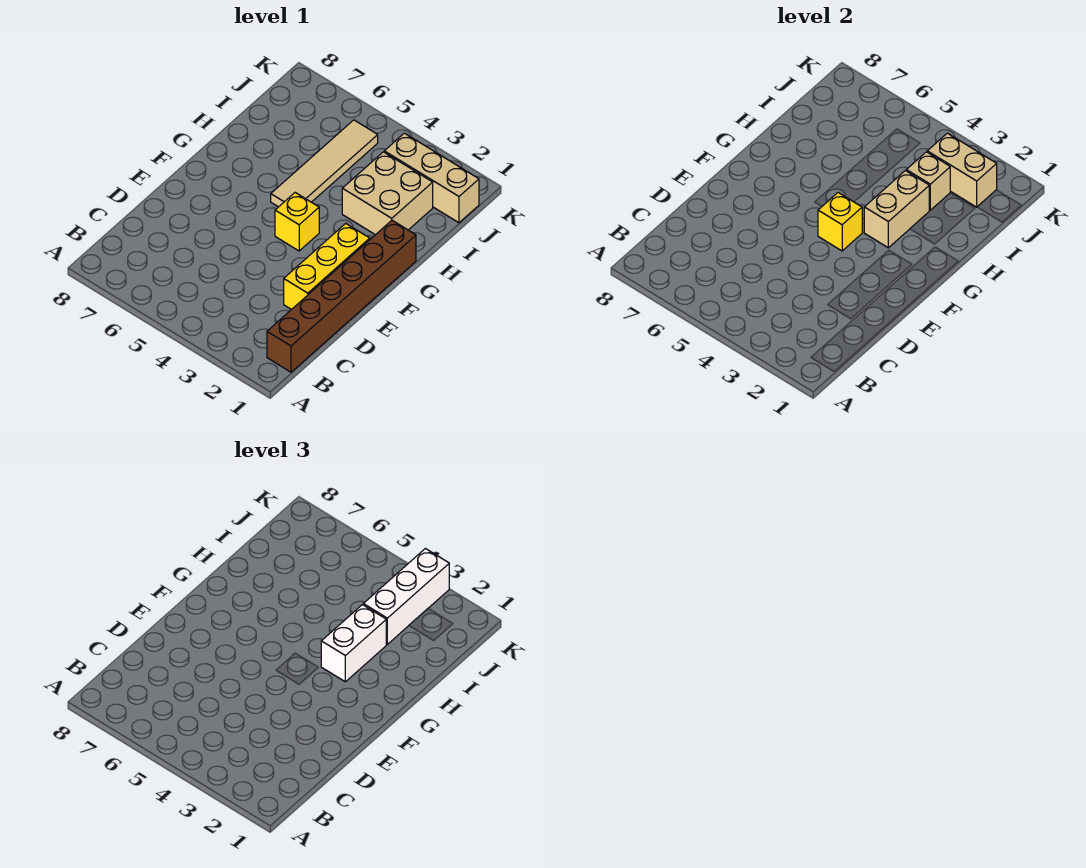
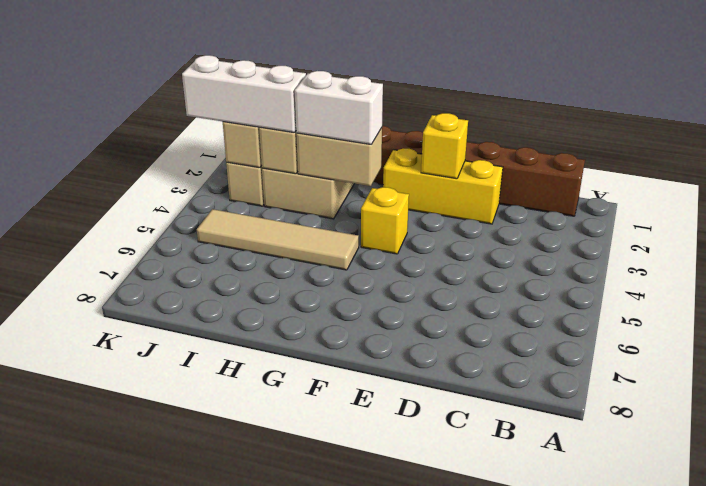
yellow 1x1 brick [818,193,862,251] -> yellow 1x1 brick moved to [421,113,468,179]

